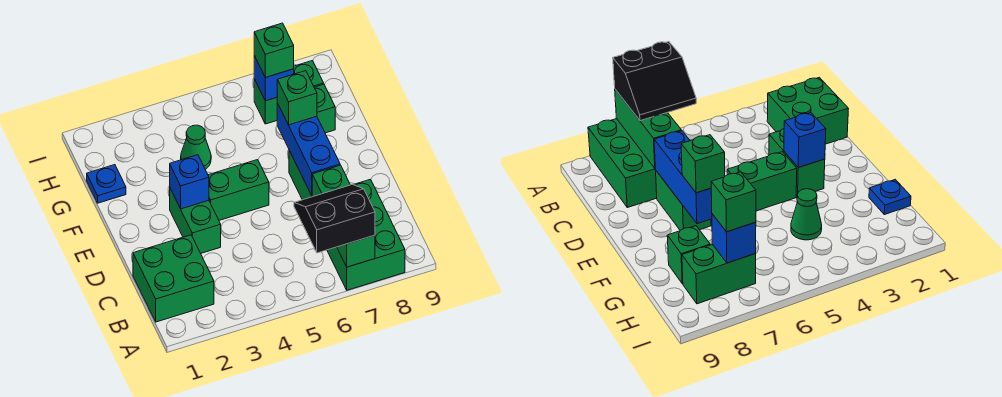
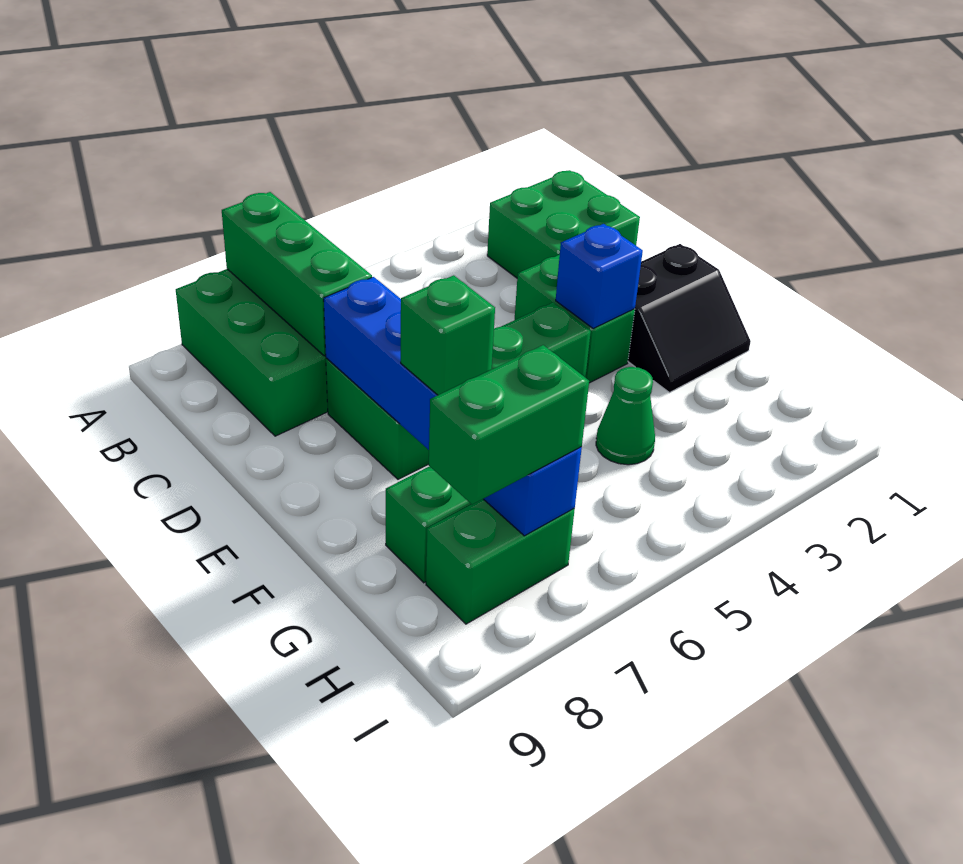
black 2x2 slope [294,184,375,253] -> black 2x2 slope moved to [628,244,751,393]
blue 1x1 plate [87,165,126,203] -> none
green 1x1 brick [254,23,294,77] -> green 1x2 brick [429,345,589,505]

